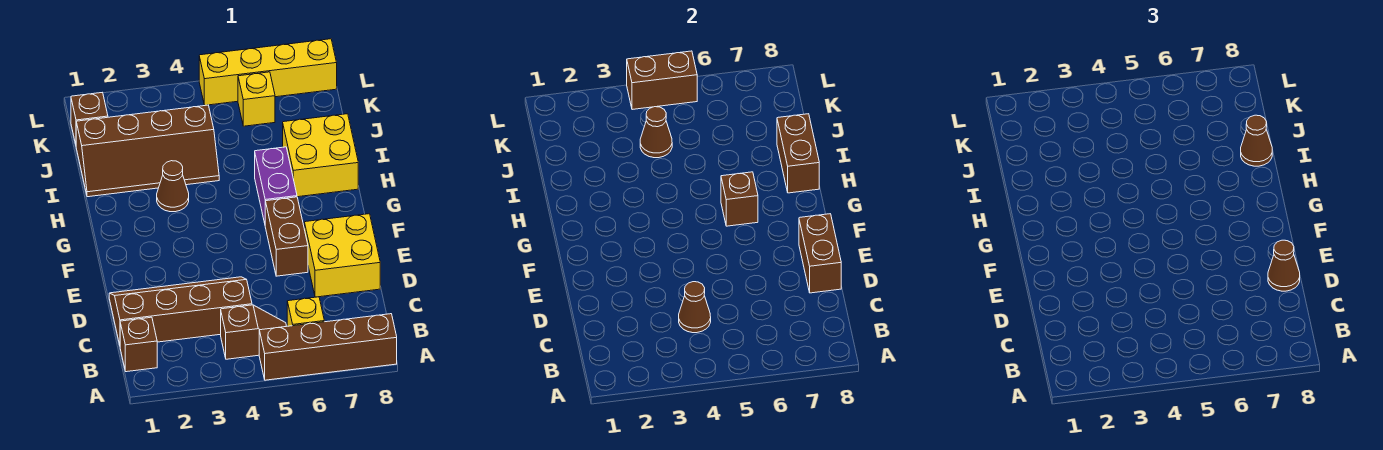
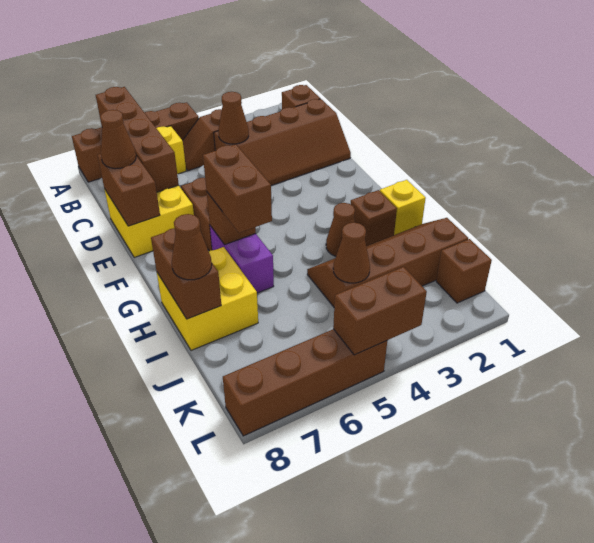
none -> brown 1x4 brick [96,87,179,192]
none -> brown 1x2 brick [203,144,272,233]
none -> brown 1x1 brick [351,190,397,246]
yellow 1x1 brick [238,72,275,126] -> yellow 1x1 brick moved to [380,180,426,235]
yellow 1x4 brick [199,39,337,105] -> brown 1x4 brick [223,329,387,436]

